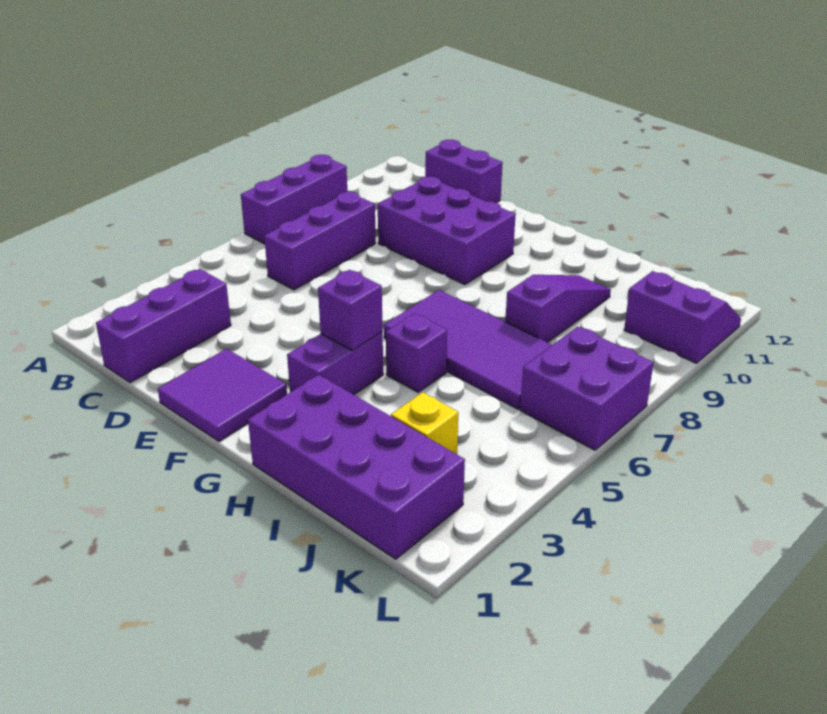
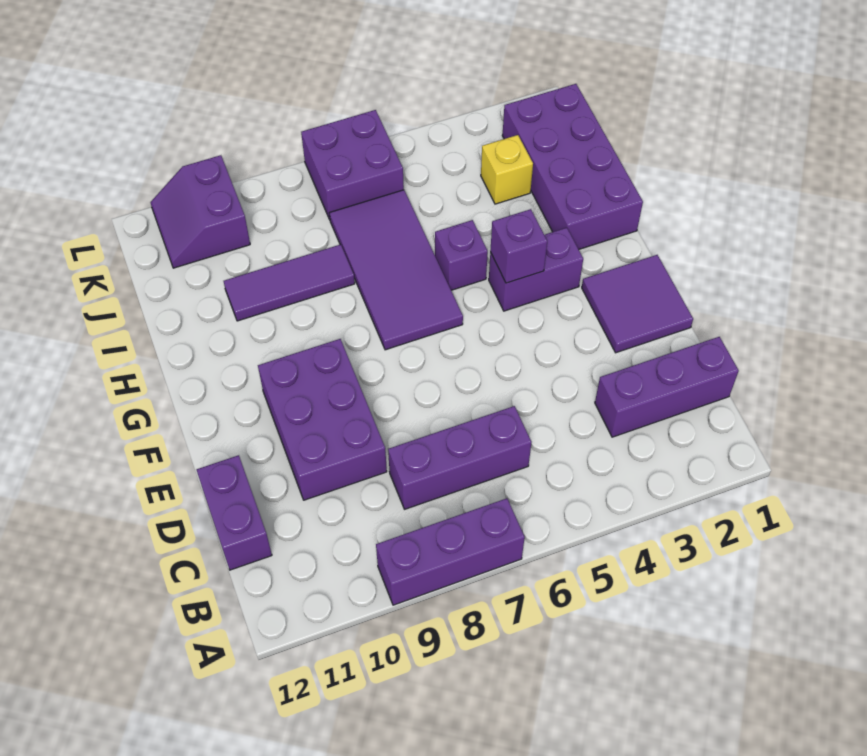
purple 1x3 slope [505,275,611,343] -> purple 1x3 tile [224,244,355,321]

